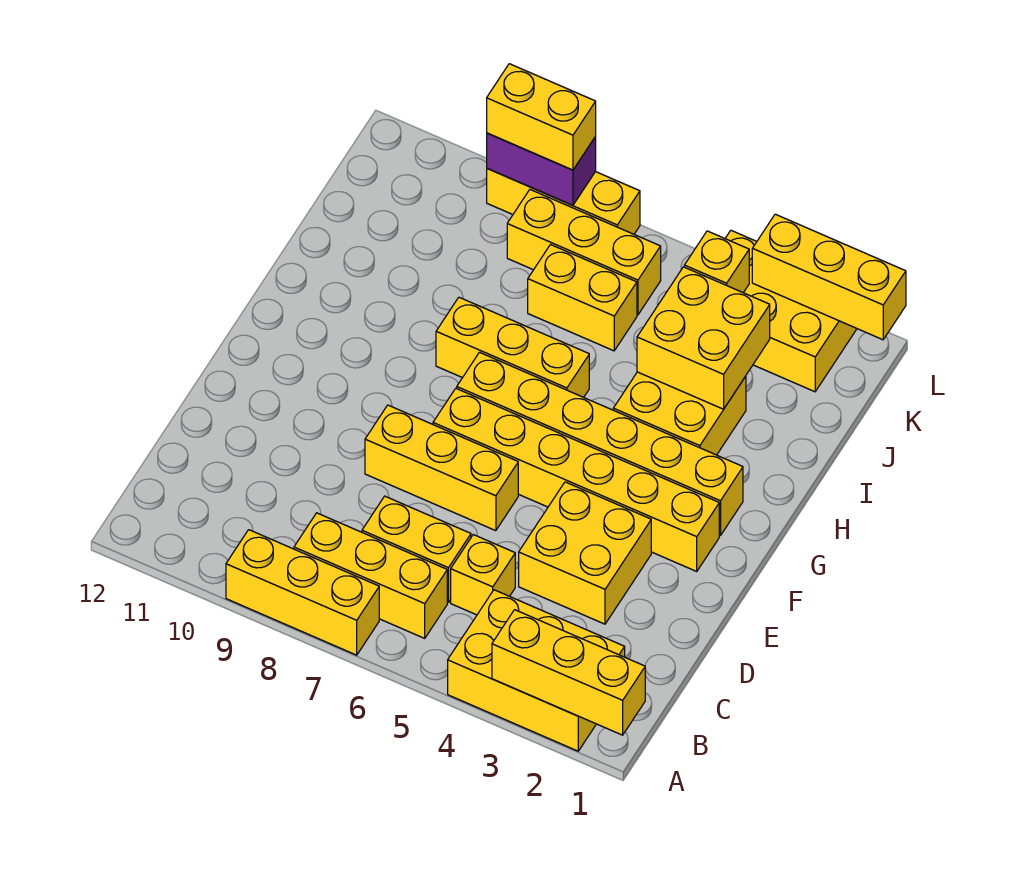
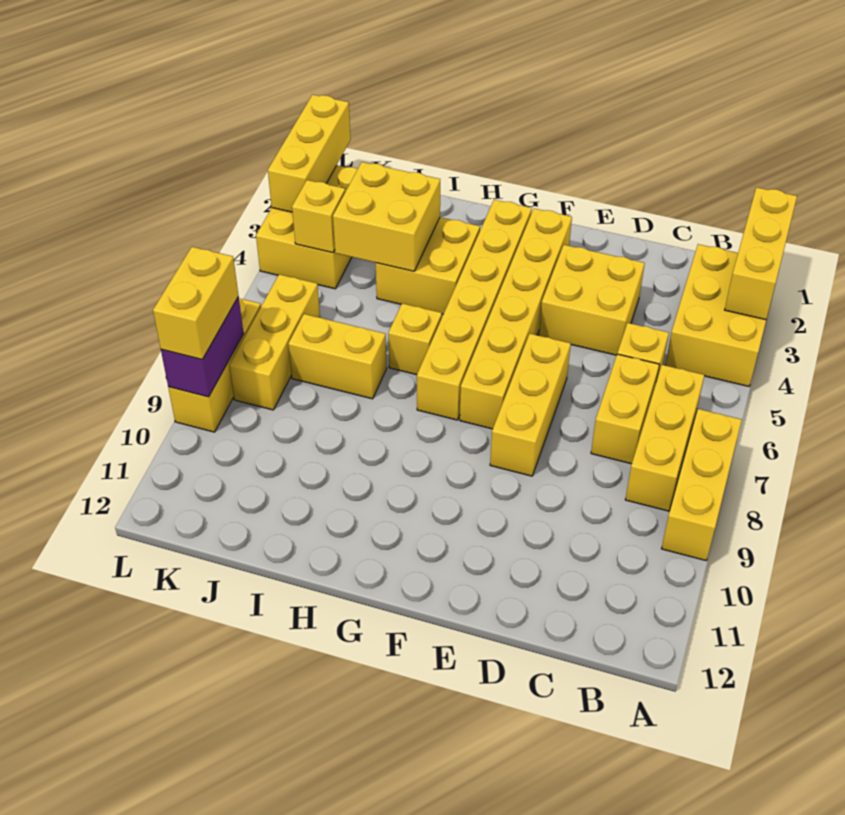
yellow 1x3 brick [436,297,589,397] -> yellow 1x1 brick [388,303,442,375]
yellow 1x2 brick [528,245,637,351] -> yellow 1x2 brick turned to [288,314,387,399]

